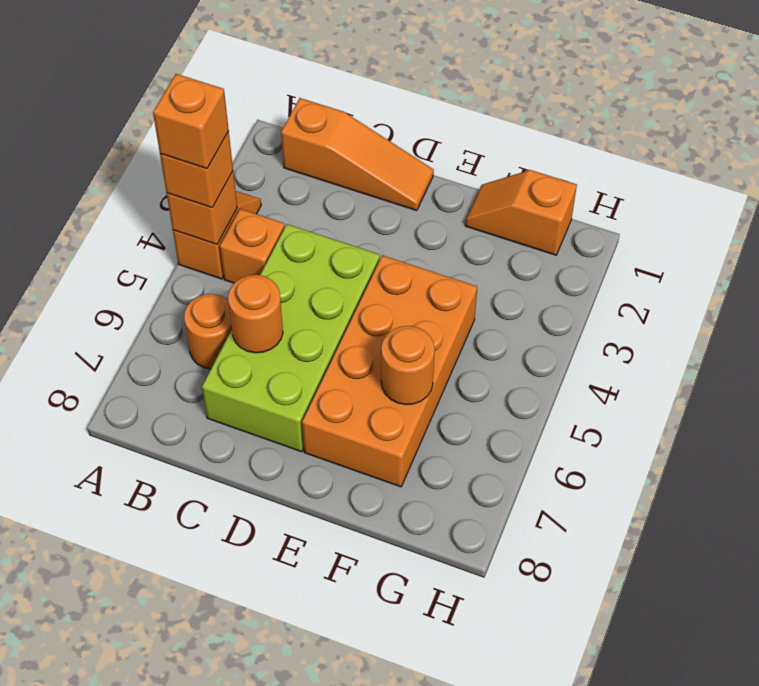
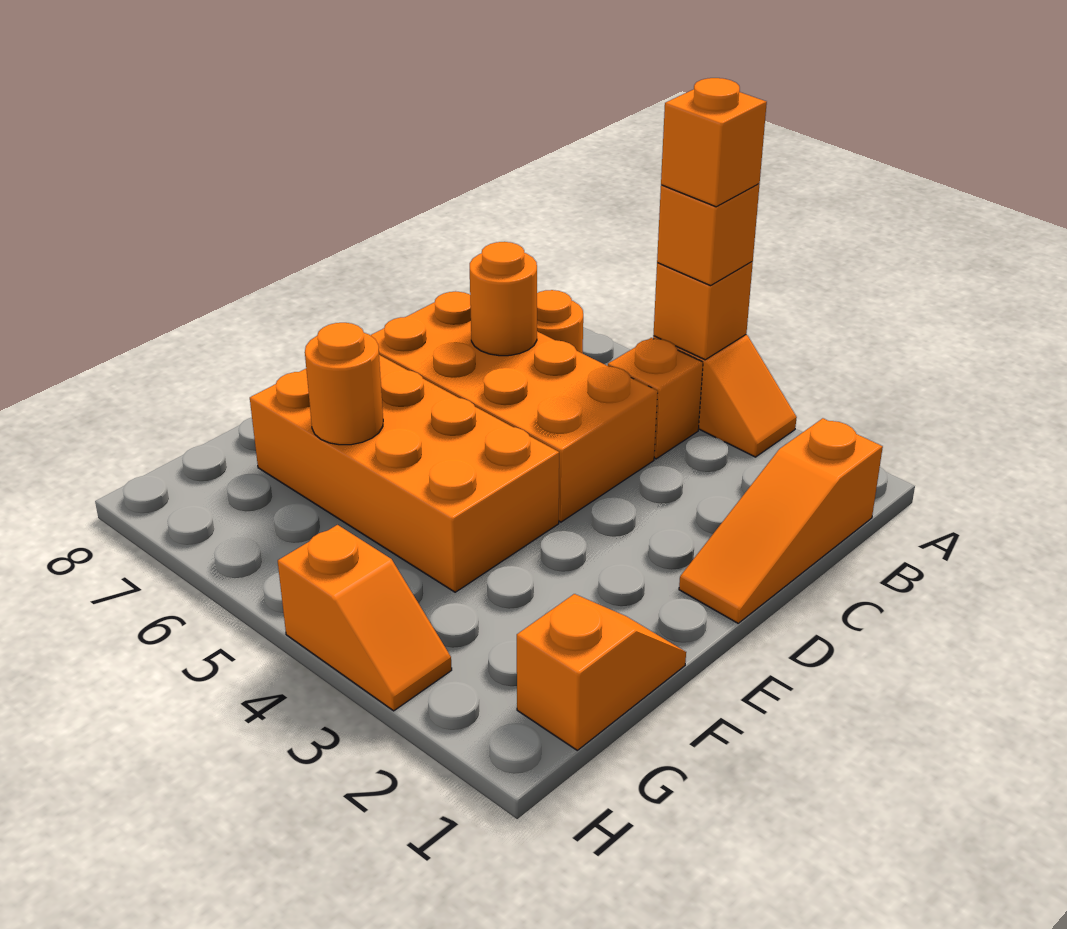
lime 2x4 brick [202,224,380,452] -> orange 2x4 brick [370,292,658,522]
none -> orange 1x2 slope [278,525,452,711]

